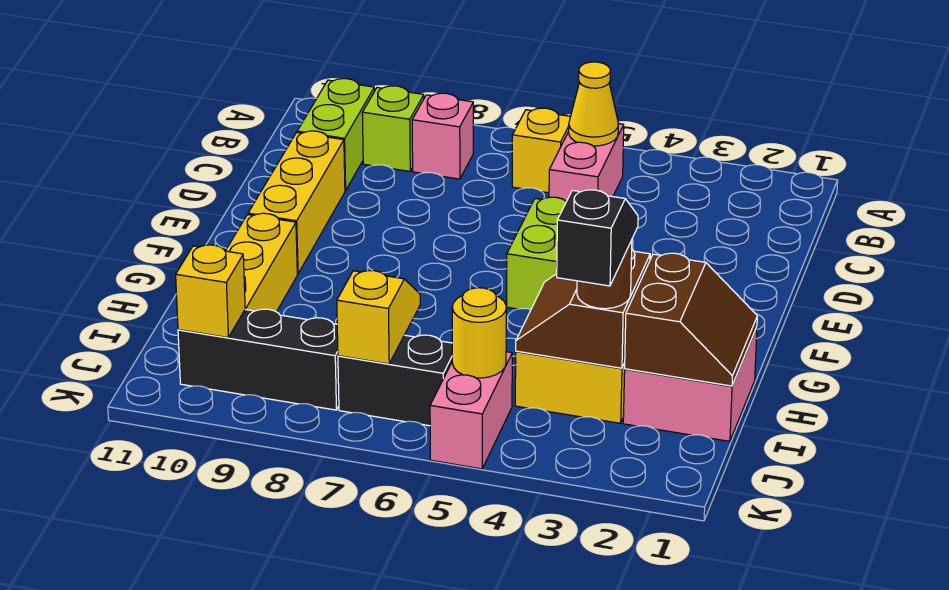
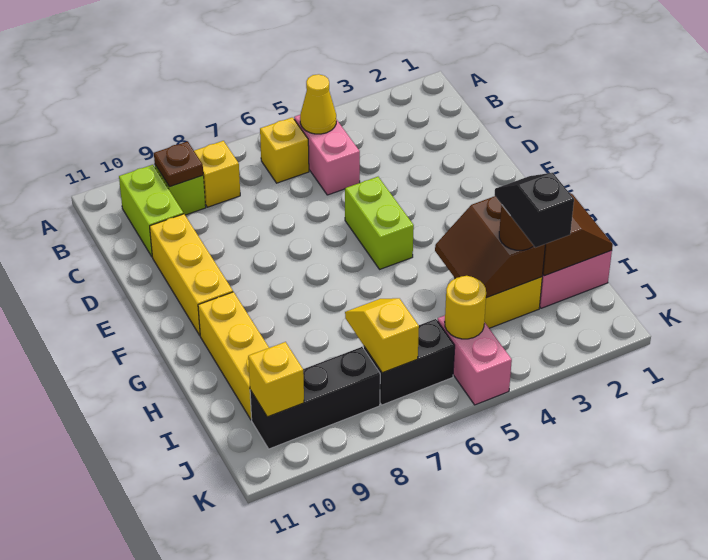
pink 1x1 brick [412,93,473,179] -> yellow 1x1 brick [194,141,240,207]
none -> brown 1x1 plate [154,141,203,187]

